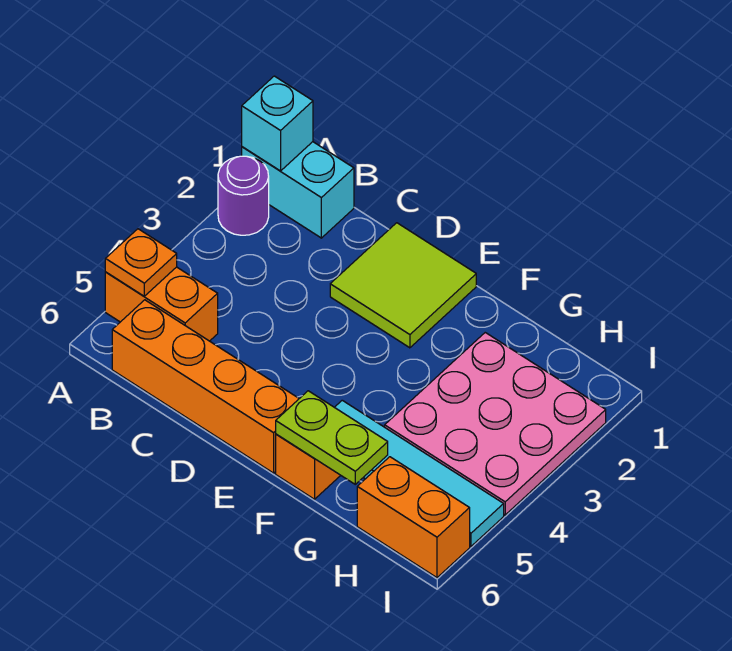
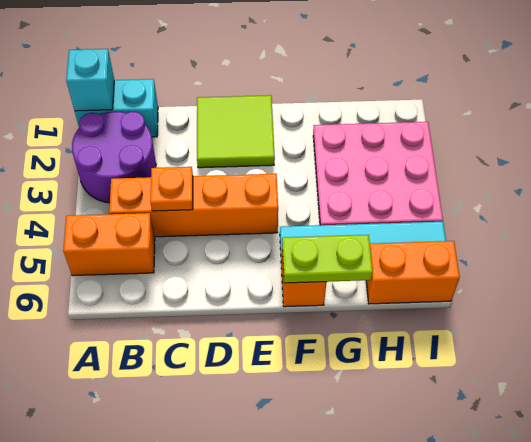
purple 1x1 round brick [218,156,269,235] -> purple 2x2 round brick [72,112,156,203]
orange 1x1 plate [105,229,177,296] -> orange 1x1 plate moved to [150,167,193,211]
orange 1x4 brick [112,300,299,473] -> orange 1x4 brick moved to [109,174,278,237]

